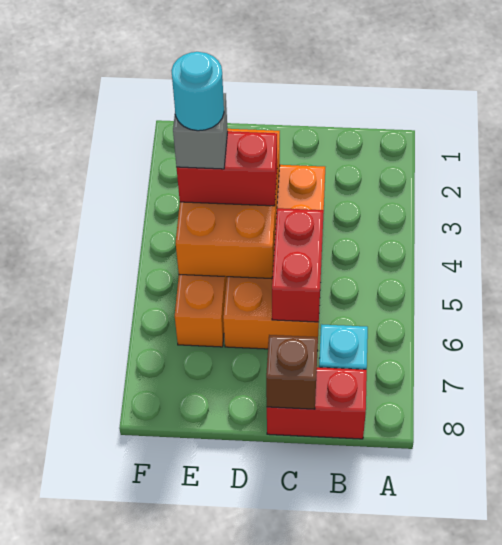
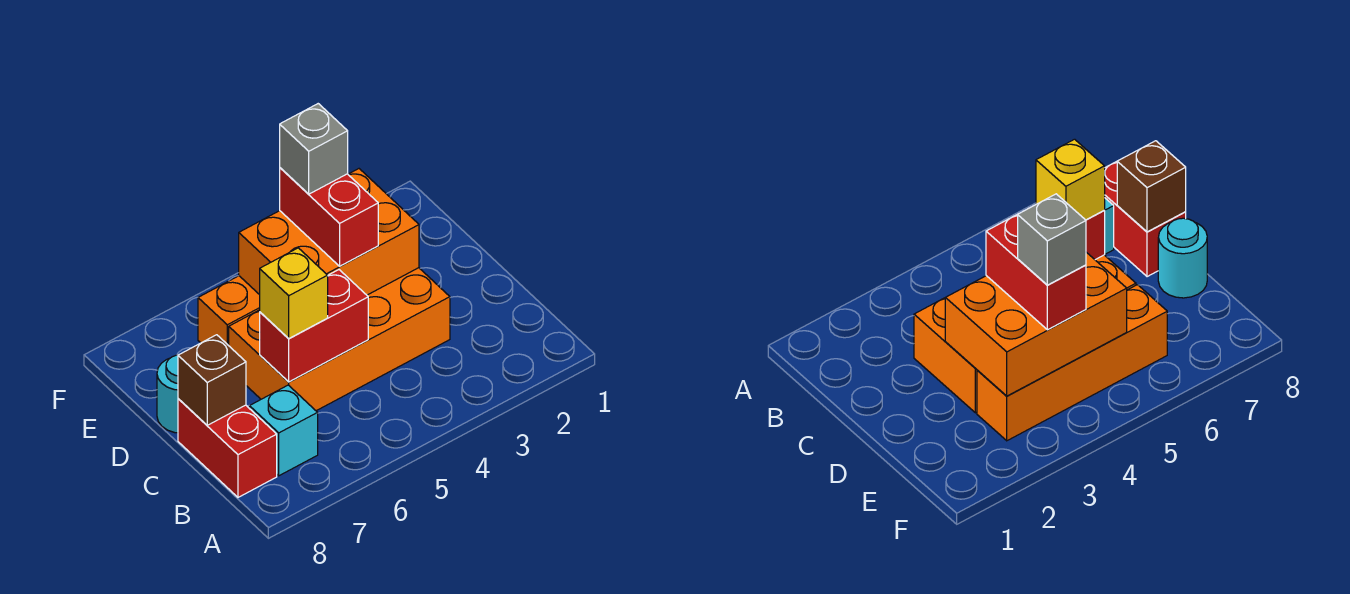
none -> yellow 1x1 brick [260,248,328,339]
cyan 1x1 round brick [171,52,224,131] -> cyan 1x1 round brick moved to [157,355,178,433]

